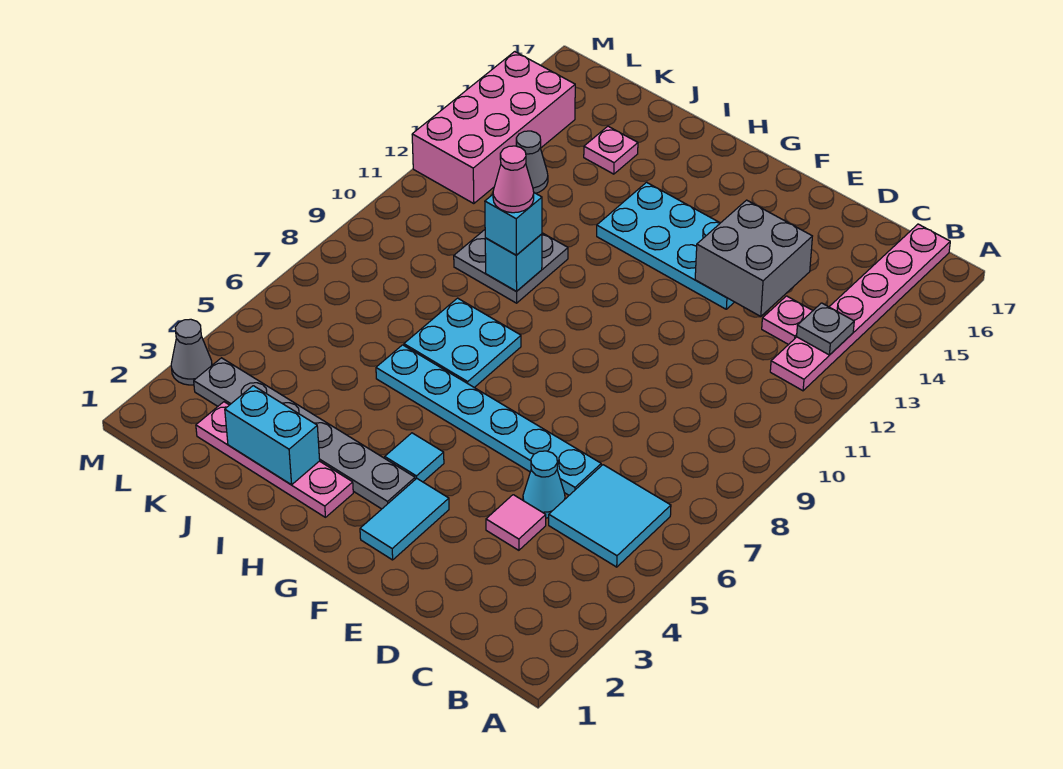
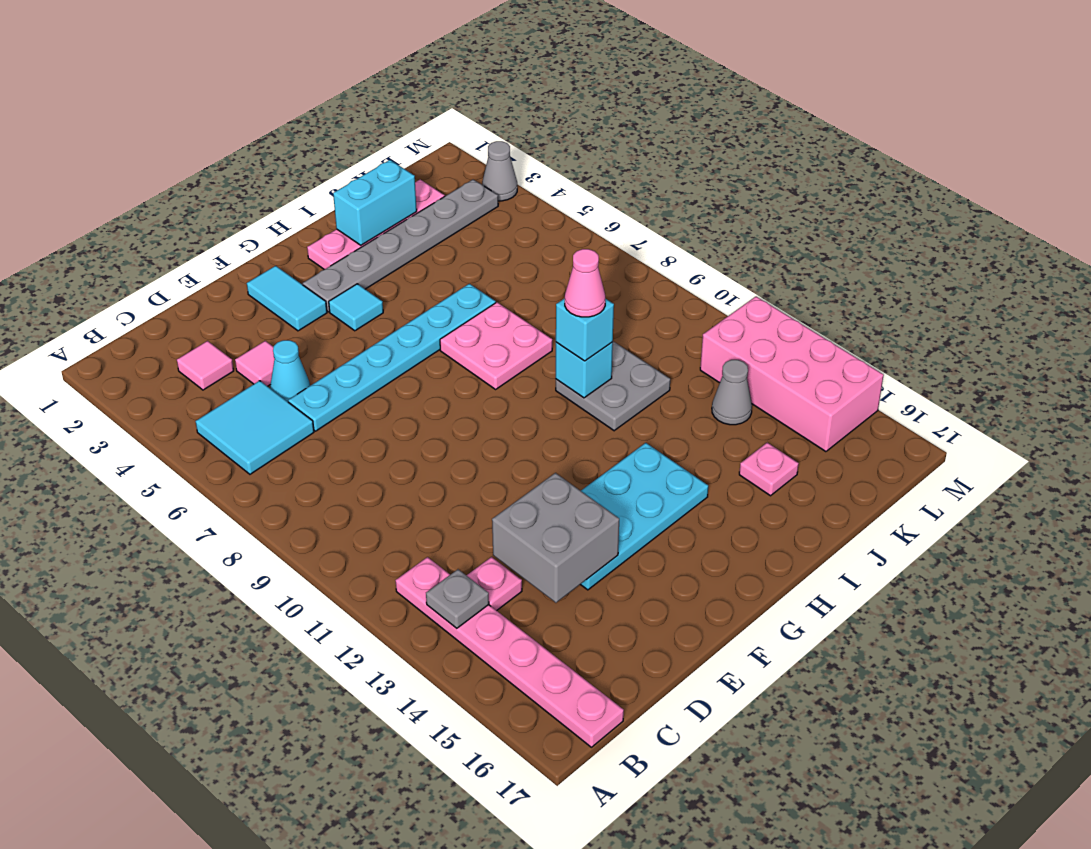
none -> pink 1x1 tile [177,341,234,390]
cyan 2x2 plate [404,298,521,388] -> pink 2x2 plate [440,302,552,389]

